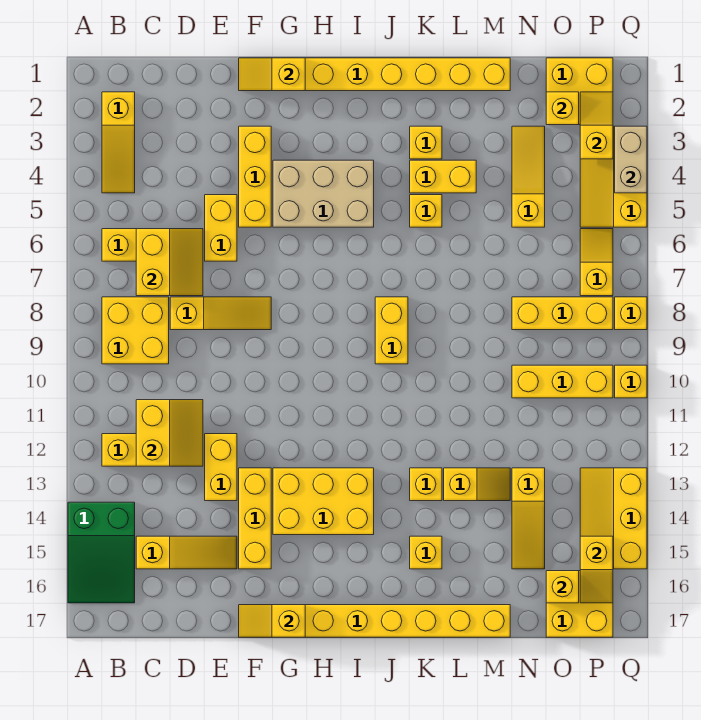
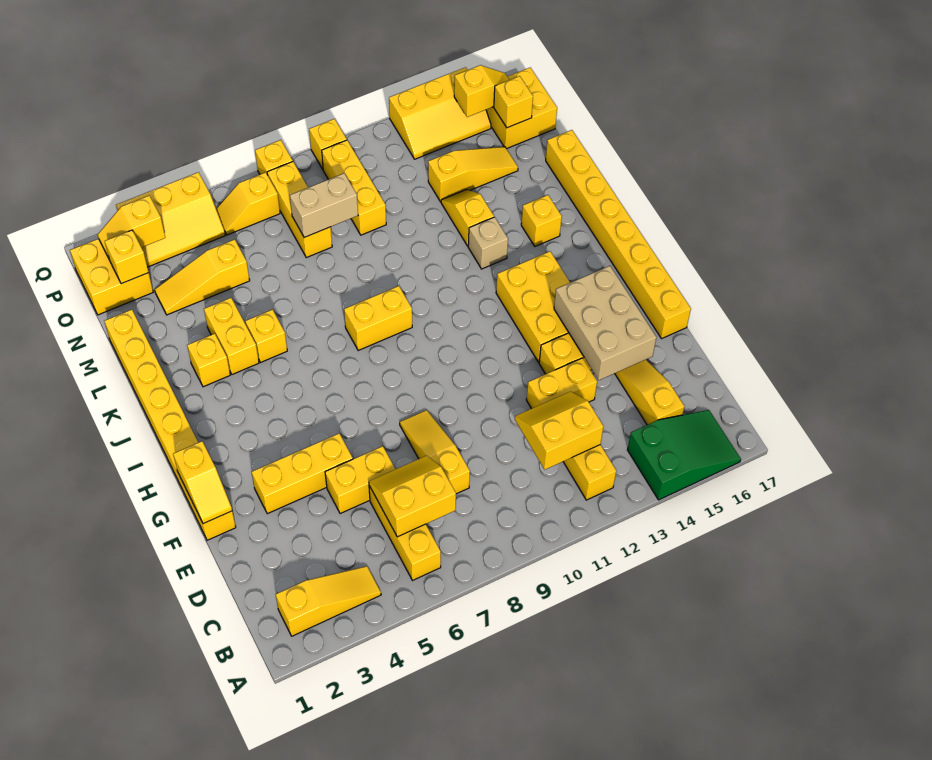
yellow 2x2 brick [102,297,169,364] -> none
yellow 1x2 slope [239,605,305,637] -> none
tan 2x3 brick [273,160,374,227] -> tan 2x3 brick moved to [554,266,656,380]
yellow 1x1 brick [410,468,442,501] -> tan 1x1 brick [468,217,508,269]
tan 1x2 brick [615,126,647,193] -> tan 1x2 brick moved to [290,173,358,238]

